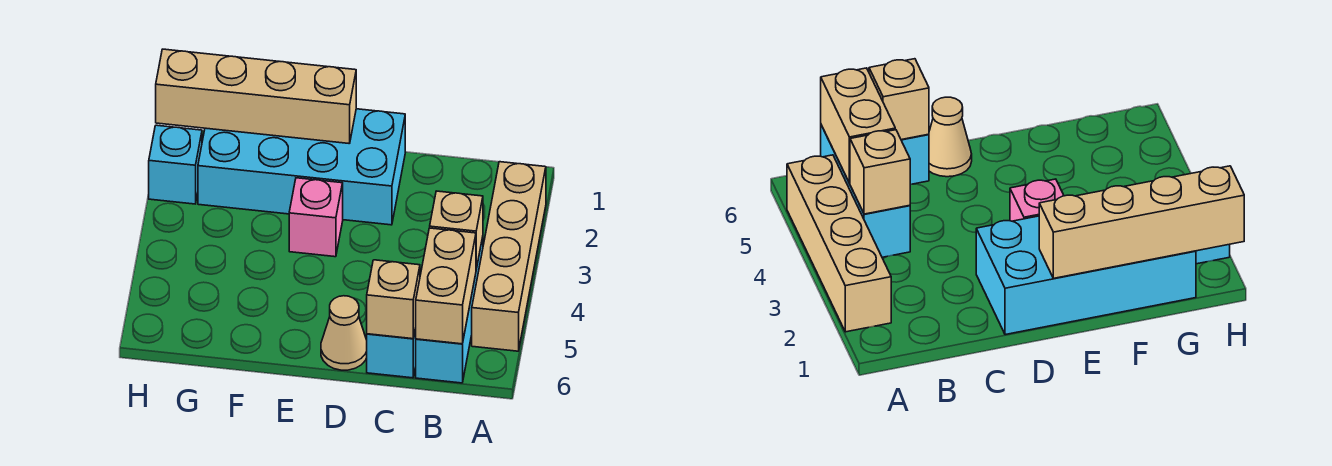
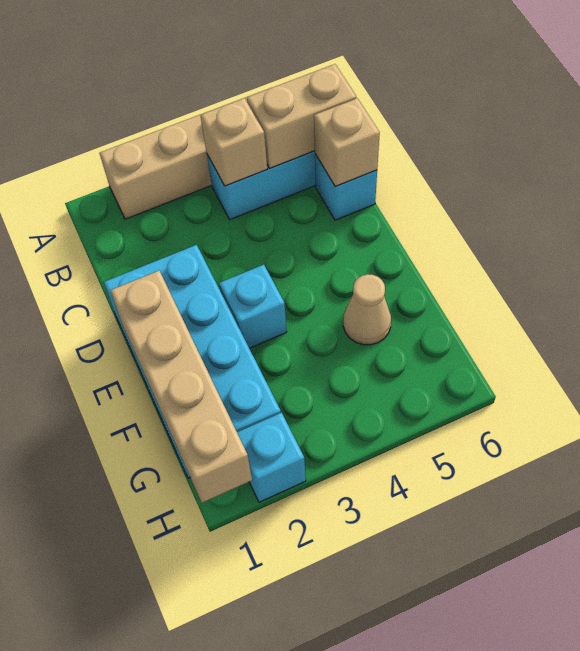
tan 1x1 cone [321,296,367,370] -> tan 1x1 cone moved to [343,274,391,345]
pink 1x1 brick [289,178,343,257] -> cyan 1x1 brick [219,265,287,348]

